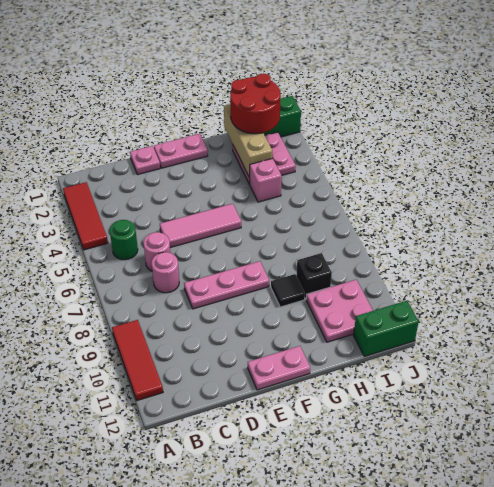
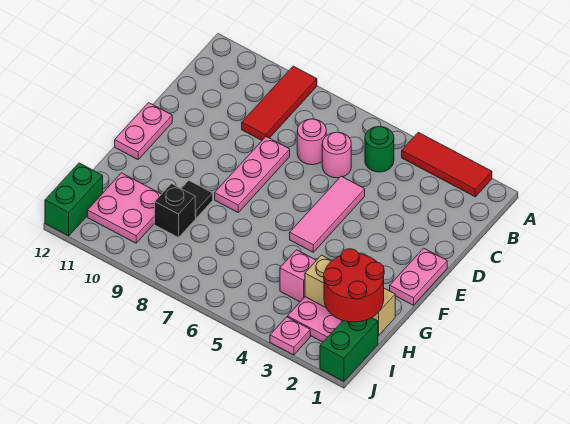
red 1x3 tile [112,320,163,401] -> red 1x3 tile turned to [242,66,317,140]
pink 1x1 plate [130,146,160,175] -> pink 1x1 plate moved to [270,317,310,355]

